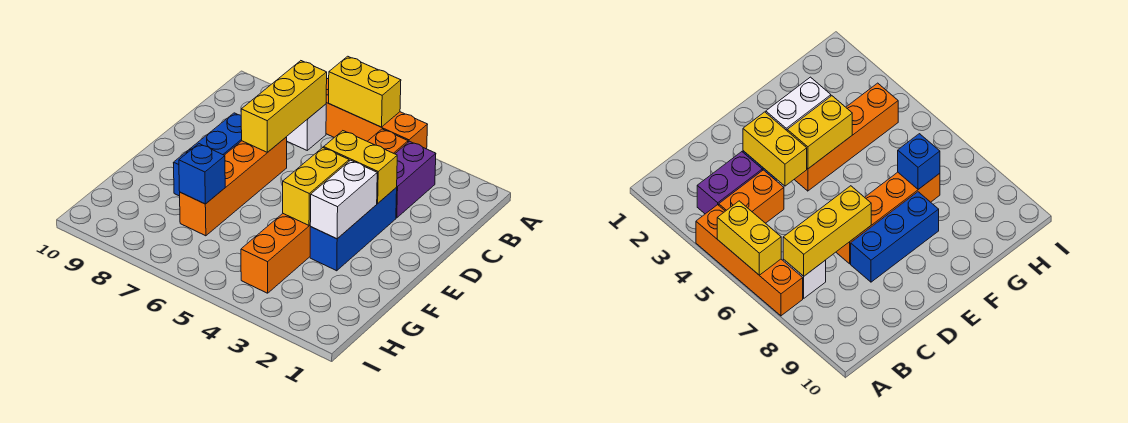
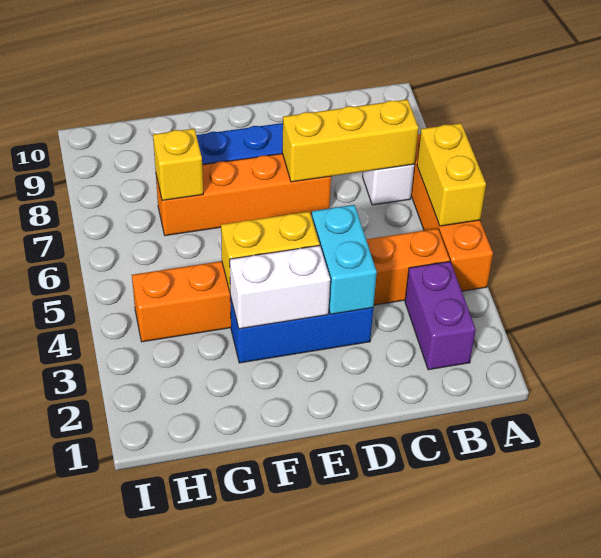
purple 1x2 brick [395,141,436,218] -> purple 1x2 brick turned to [405,262,476,370]
yellow 1x2 brick [324,131,397,203] -> cyan 1x2 brick [312,205,377,314]
blue 1x1 brick [179,144,225,204] -> yellow 1x1 brick [153,129,203,200]

